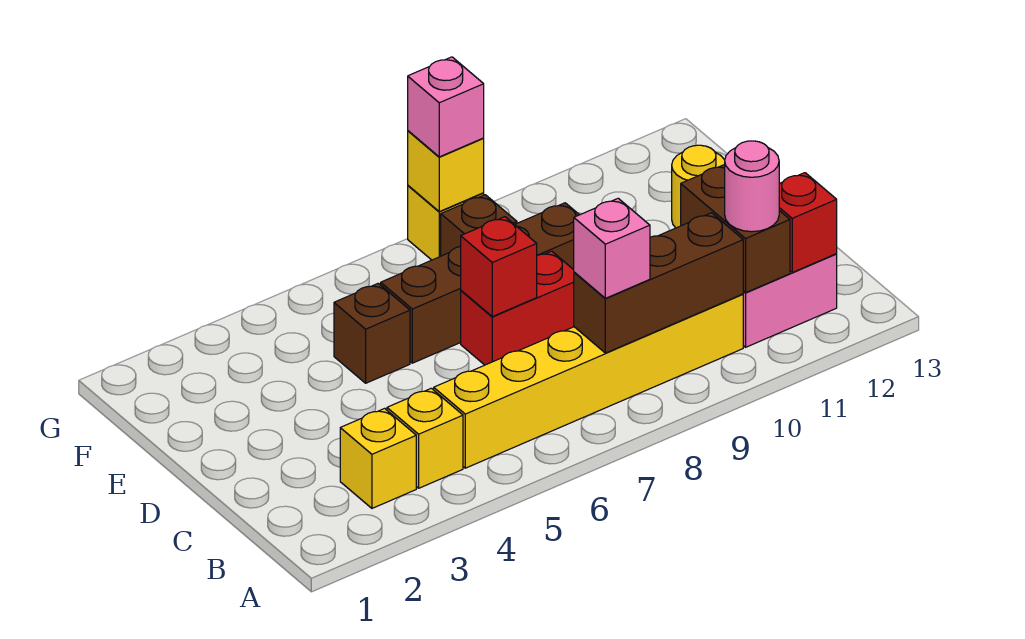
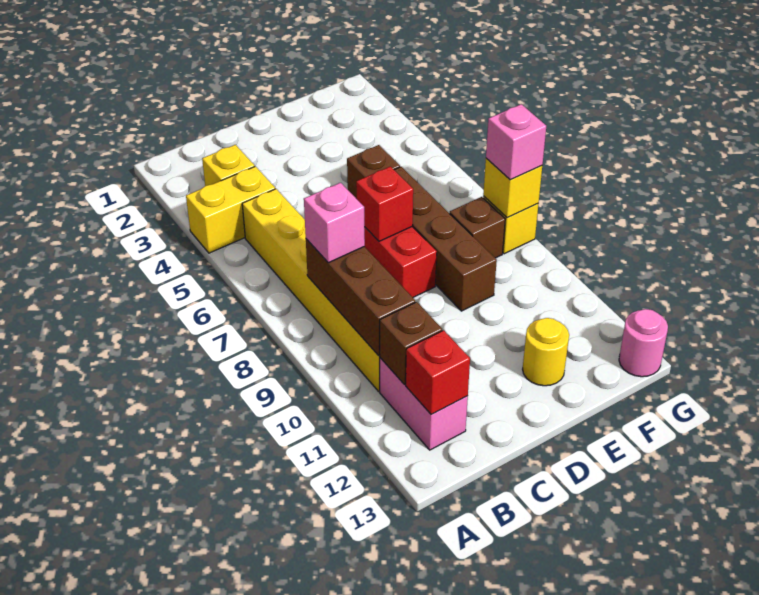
yellow 1x1 brick [387,388,463,488] -> yellow 1x2 brick [186,166,275,253]
brown 1x2 brick [681,165,790,293] -> brown 1x1 brick [379,302,442,384]
pink 1x1 round brick [725,141,779,232] -> pink 1x1 round brick moved to [619,309,668,377]

